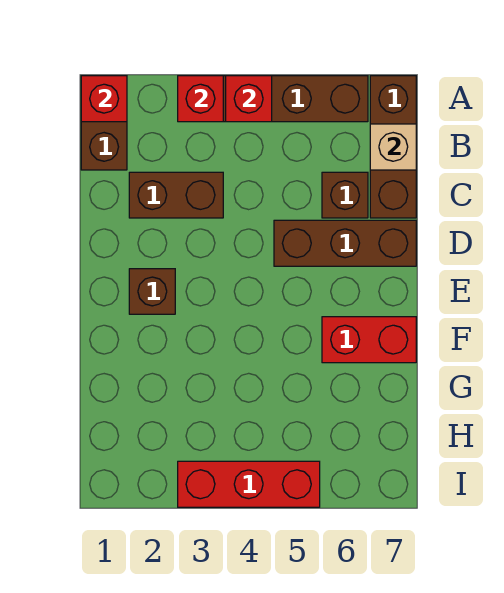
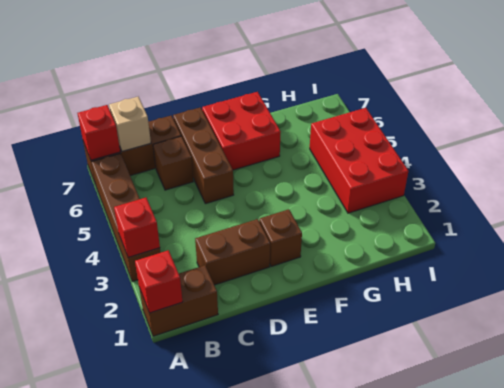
red 1x1 brick [226,76,272,122] -> red 1x1 brick moved to [77,105,120,160]
brown 1x2 brick [129,172,223,218] -> brown 1x2 brick turned to [195,219,270,285]
red 1x2 brick [322,317,416,363] -> red 2x2 brick [202,92,281,170]
red 1x3 brick [178,461,320,507] -> red 2x3 brick [310,108,408,213]

